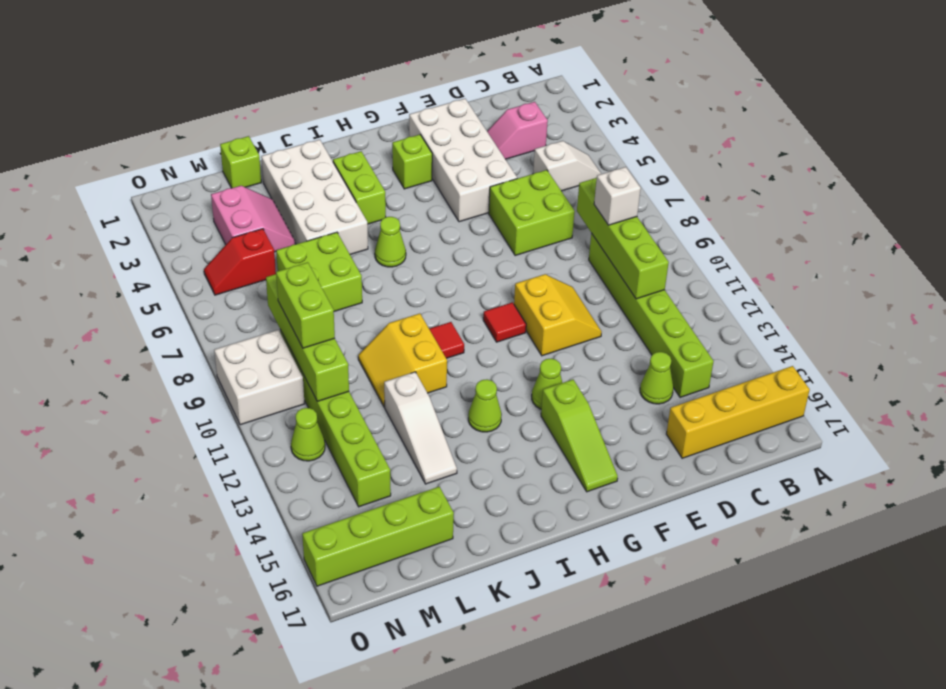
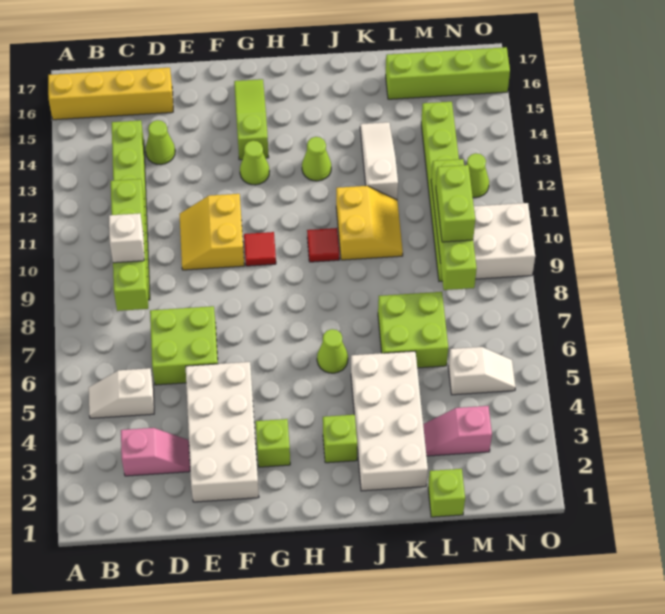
lime 1x2 brick [333,151,386,224] -> lime 1x1 brick [323,415,357,463]
pink 2x2 slope [211,186,295,252] -> pink 1x2 slope [423,406,492,456]
red 1x2 slope [204,229,276,295] -> white 1x2 slope [448,347,516,395]

